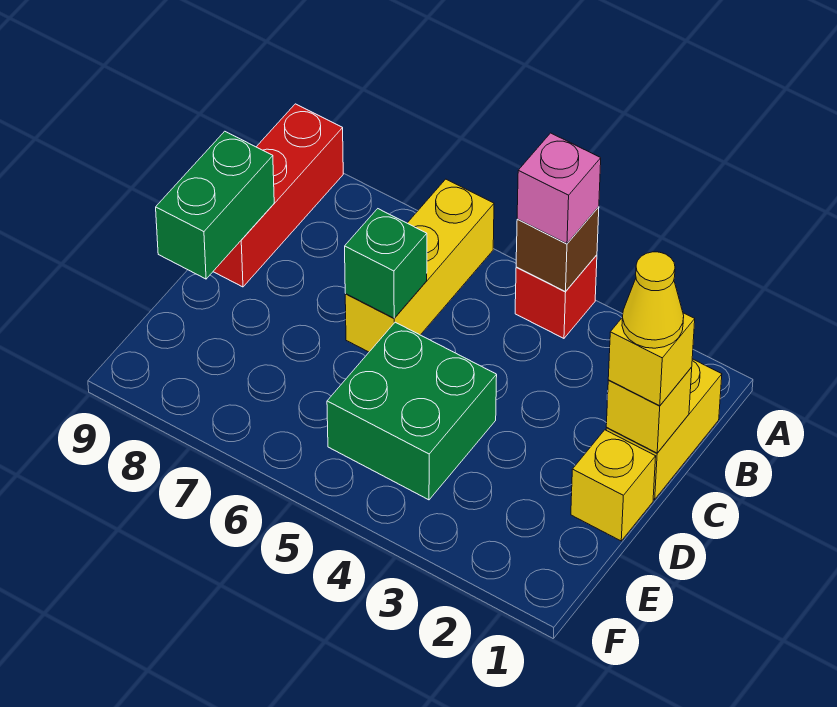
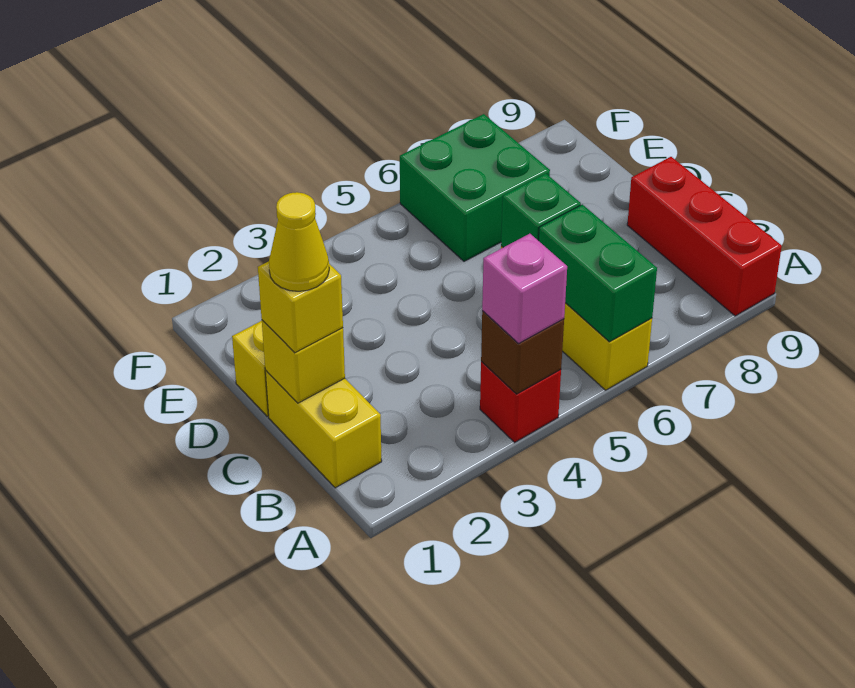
green 1x2 brick [156,131,274,279] -> green 1x2 brick moved to [539,205,657,342]
green 2x2 brick [327,322,497,500] -> green 2x2 brick moved to [400,114,550,261]

